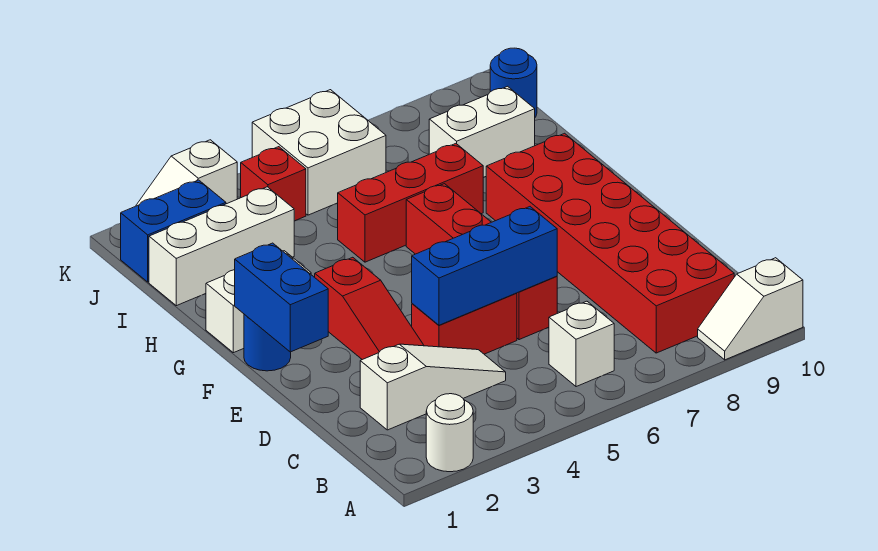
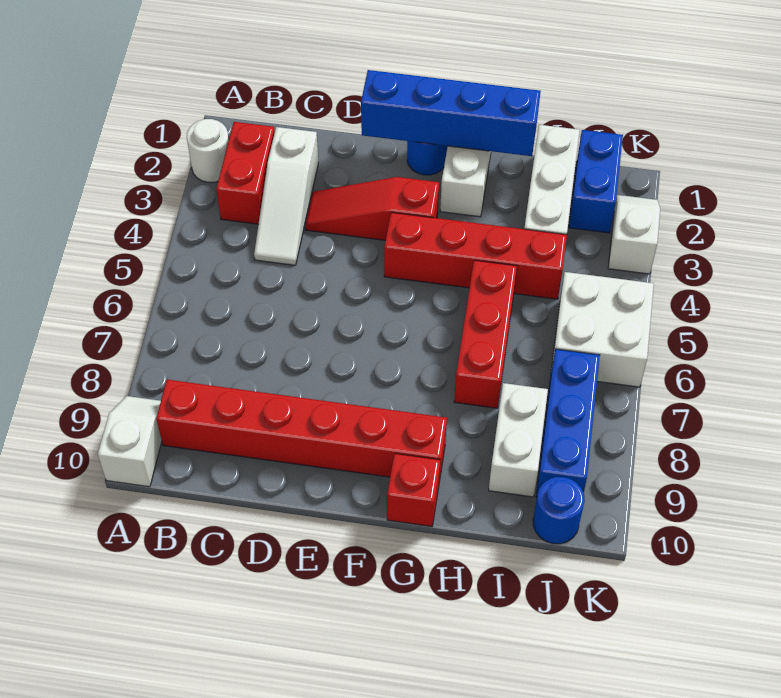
white 1x1 brick [549,301,614,387] -> none
red 2x6 brick [486,133,734,353] -> red 1x6 brick [156,380,447,482]
red 1x2 brick [412,293,517,354] -> red 1x2 brick moved to [216,122,275,224]
blue 1x3 brick [412,207,557,325] -> blue 1x3 brick moved to [536,349,600,497]
red 1x4 brick [406,184,557,340] -> red 1x4 brick moved to [384,212,567,299]
blue 1x2 brick [235,243,328,352] -> blue 1x4 brick [361,70,541,156]
red 1x1 brick [241,147,306,221] -> red 1x1 brick moved to [387,454,440,527]

